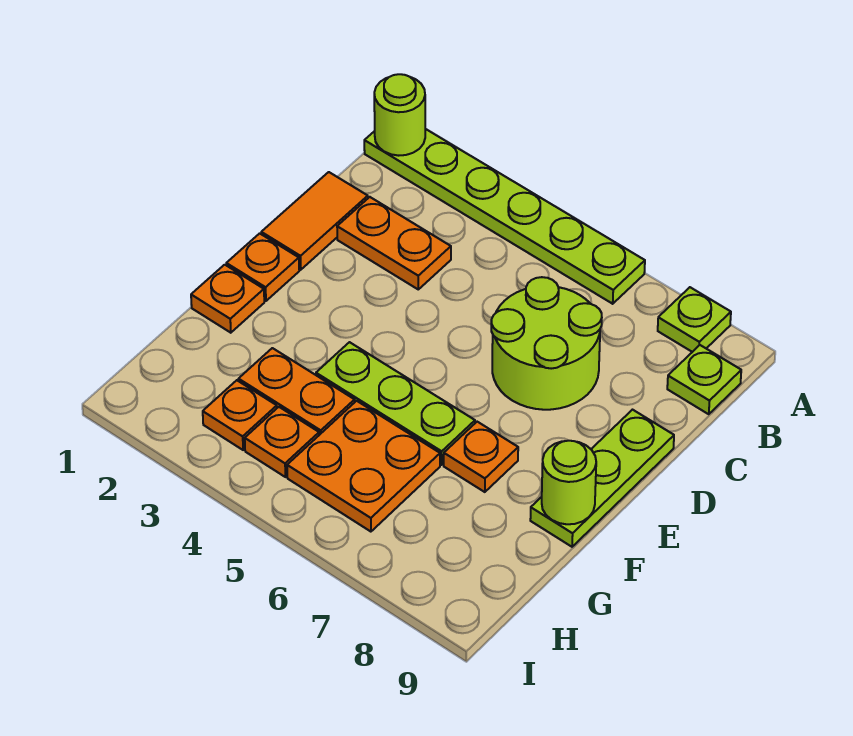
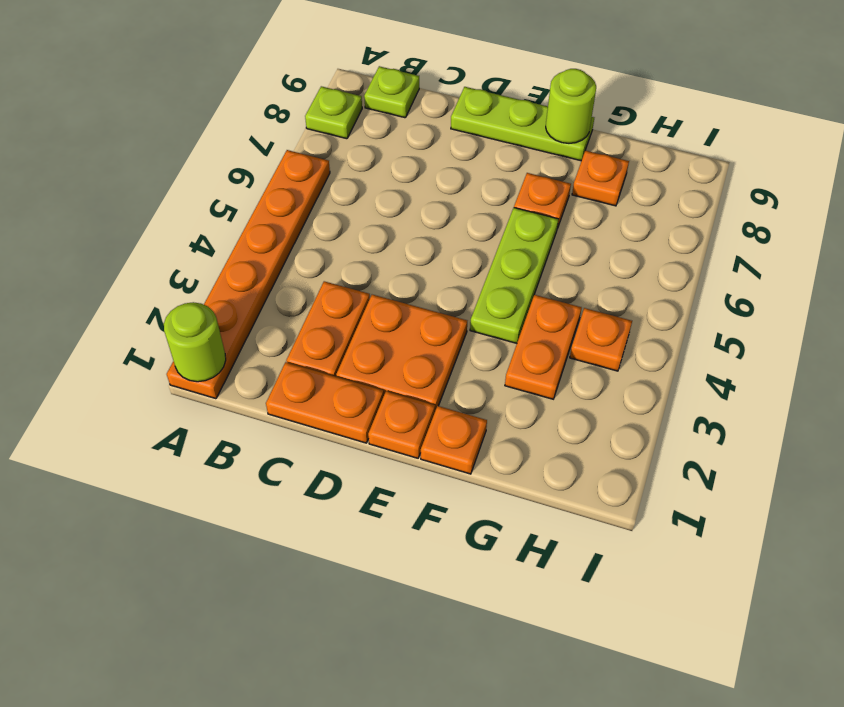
lime 1x6 plate [364,129,645,304] -> orange 1x6 plate [167,150,330,399]
orange 1x2 tile [261,172,368,270] -> orange 1x2 plate [266,362,384,443]
lime 2x2 round brick [491,277,602,410] -> none
orange 2x2 plate [287,401,440,532] -> orange 2x2 plate moved to [336,295,467,411]
orange 1x1 plate [203,380,277,450] -> orange 1x1 plate moved to [572,151,629,206]

